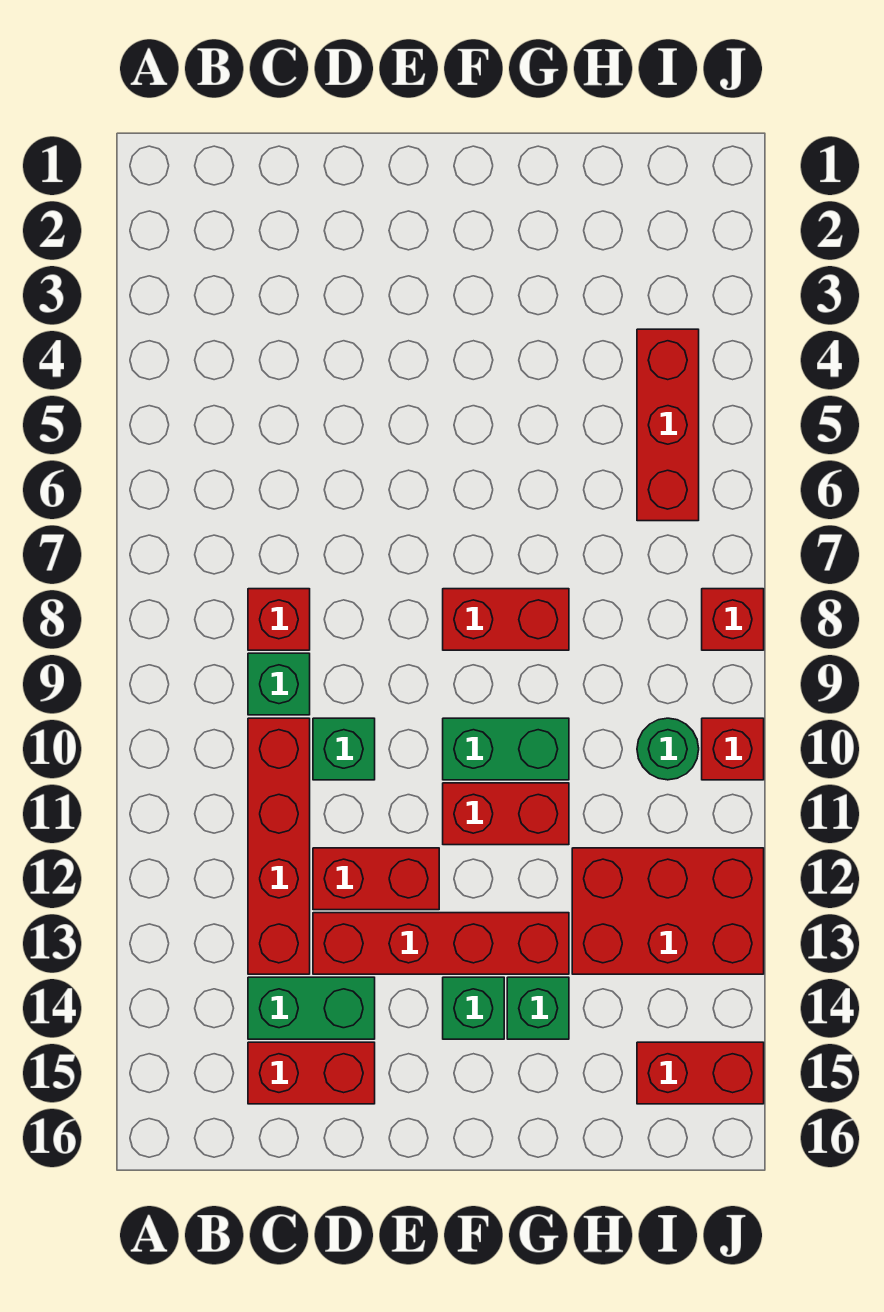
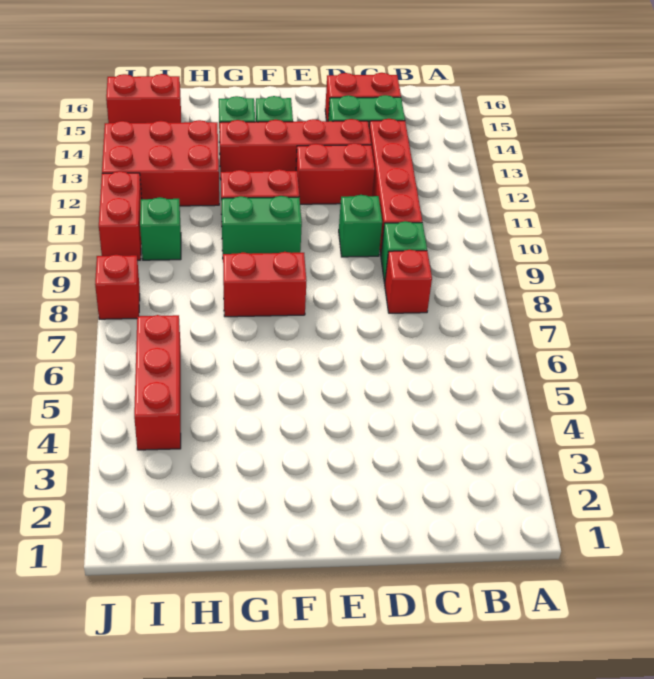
green 1x1 round brick [637,718,699,780] -> green 1x1 brick [140,197,181,260]
red 1x1 brick [702,718,764,780] -> red 1x2 brick [99,171,142,260]

